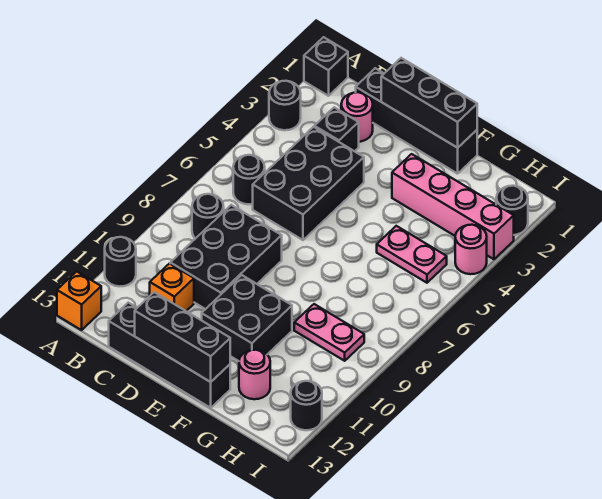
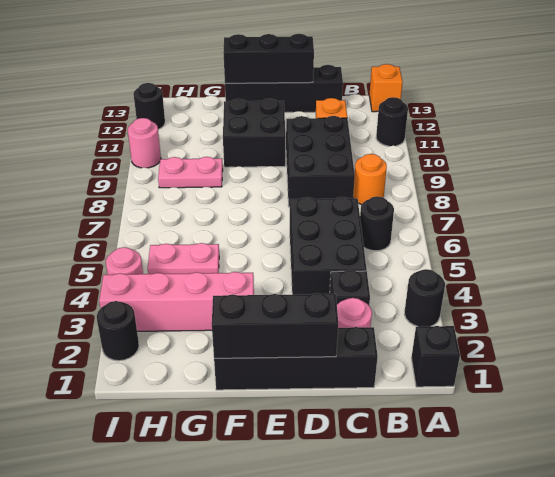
black 1x1 round brick [192,194,224,239] -> orange 1x1 round brick [353,154,387,205]
pink 1x1 round brick [239,350,270,399] -> pink 1x1 round brick moved to [128,118,161,168]

